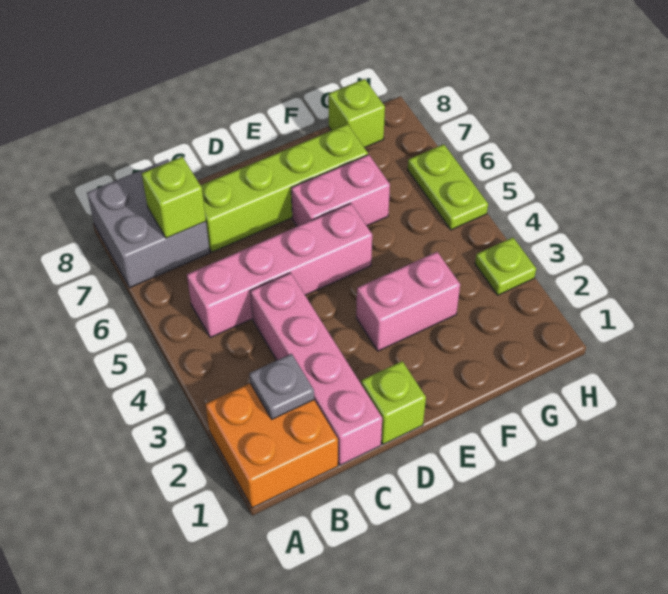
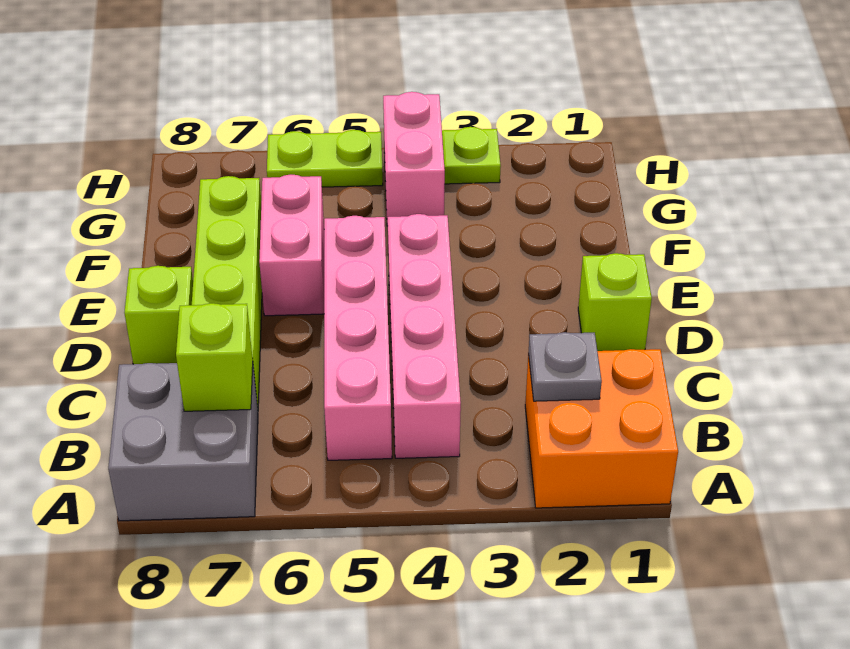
pink 1x4 brick [250,273,382,465] -> pink 1x4 brick turned to [388,214,461,458]
pink 1x2 brick [356,252,460,351] -> pink 1x2 brick moved to [383,92,445,226]
lime 1x1 brick [329,79,385,148] -> lime 1x1 brick moved to [124,266,193,364]

